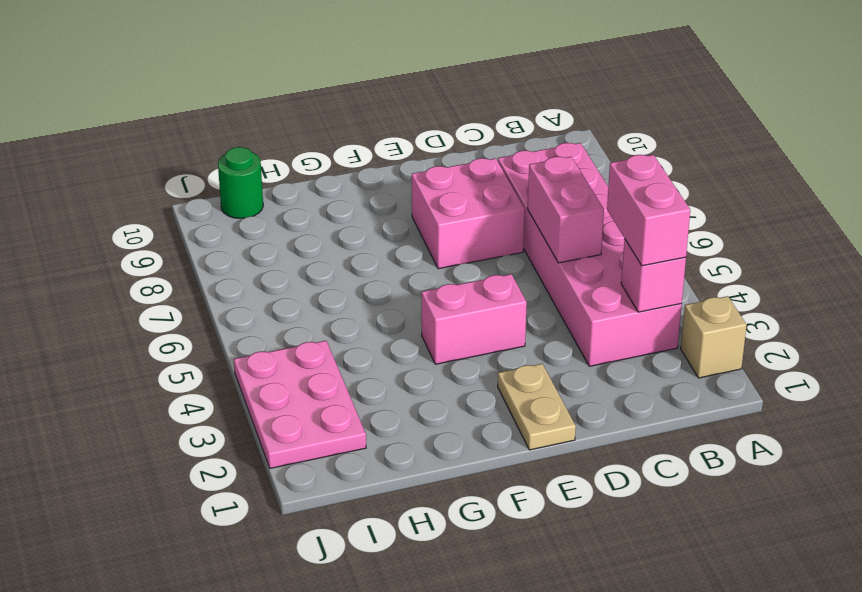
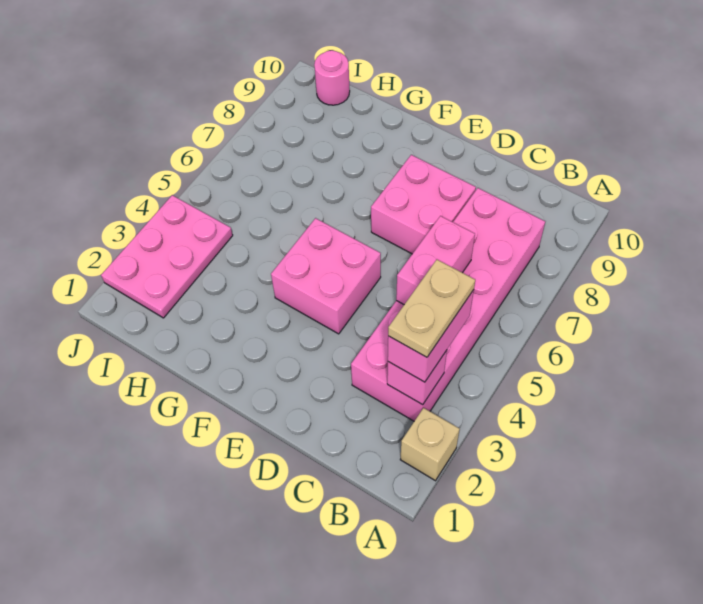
tan 1x2 plate [498,364,576,450] -> tan 1x2 plate moved to [388,260,475,357]
pink 1x2 brick [422,274,527,364] -> pink 2x2 brick [271,218,381,334]
green 1x1 round brick [218,147,263,219] -> pink 1x1 round brick [314,50,350,105]

